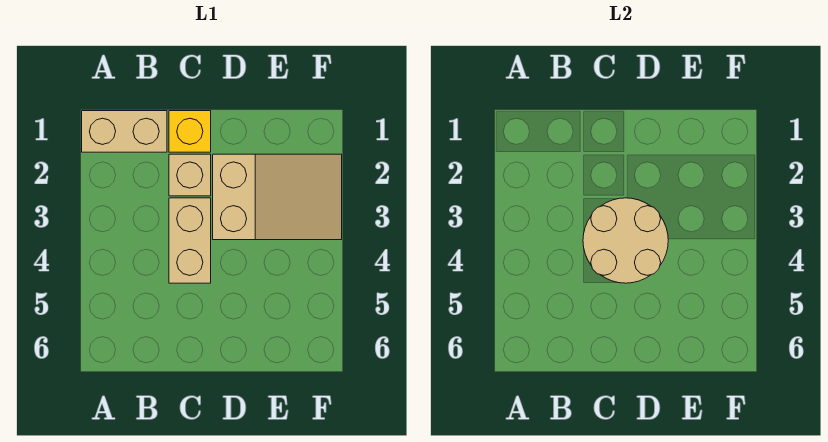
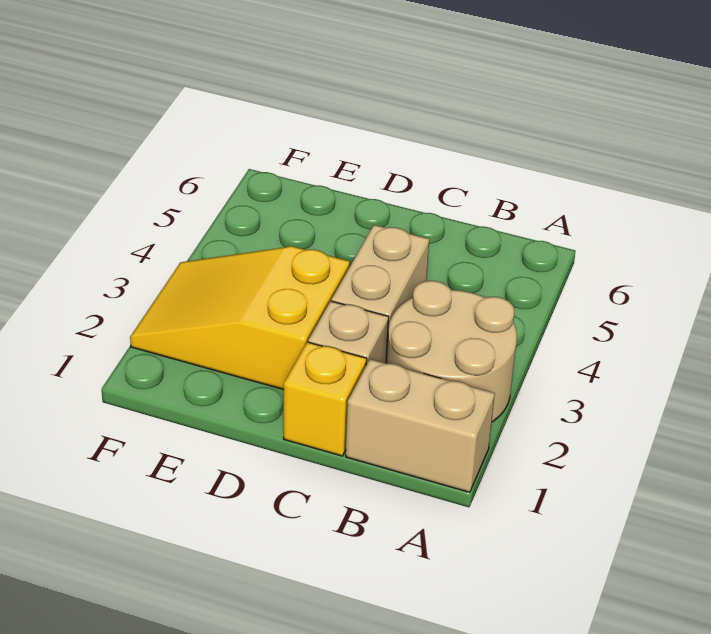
tan 2x2 round brick [583,198,668,283] -> tan 2x2 round brick moved to [387,281,517,422]
tan 2x3 slope [213,154,342,240] -> yellow 2x3 slope [130,246,350,390]

